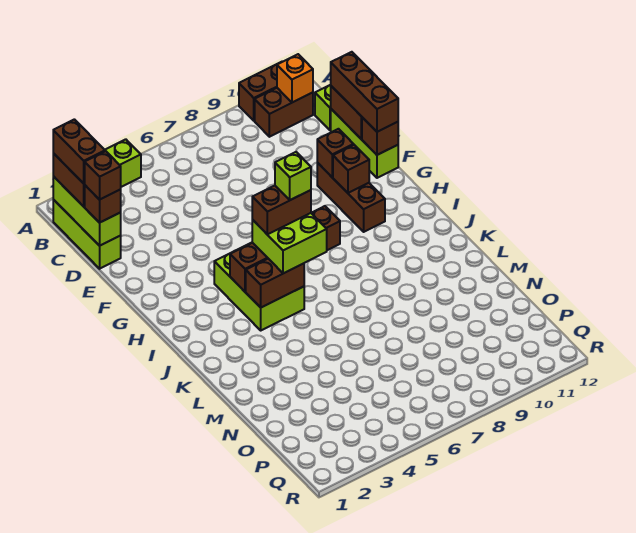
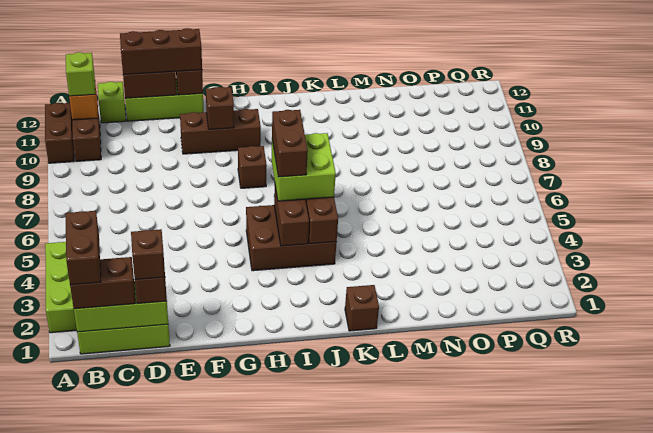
brown 1x2 brick [53,119,105,183] -> brown 1x2 brick turned to [65,211,101,285]
brown 1x1 brick [317,129,354,177] -> brown 1x1 brick moved to [345,285,379,331]
lime 2x3 brick [214,243,304,330] -> brown 2x3 brick [246,205,337,271]
lime 1x1 brick [275,152,311,200] -> lime 1x1 brick moved to [66,52,95,96]

